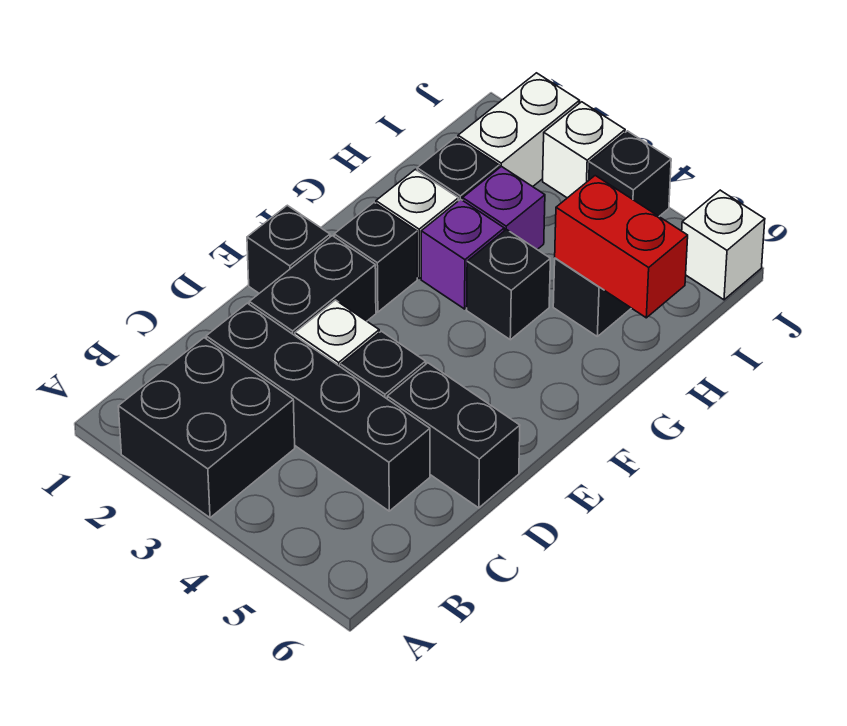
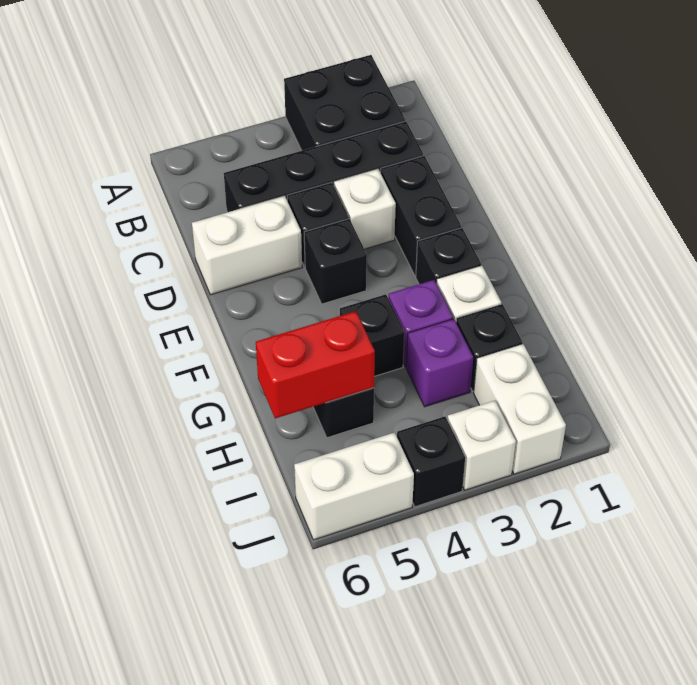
black 1x2 brick [387,363,520,508] -> white 1x2 brick [192,196,302,295]
black 1x1 brick [247,205,330,293] -> black 1x1 brick moved to [304,219,367,304]
white 1x1 brick [682,190,765,300] -> white 1x2 brick [294,432,414,540]

